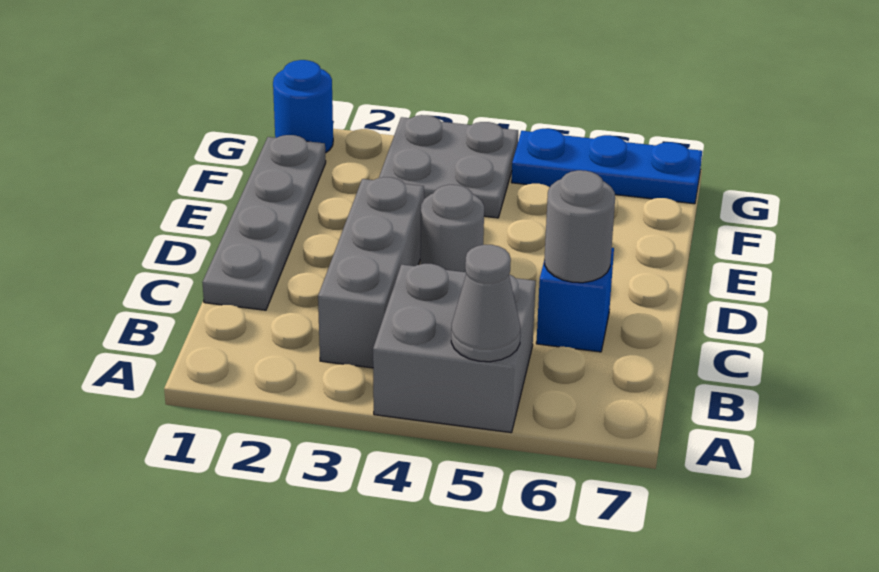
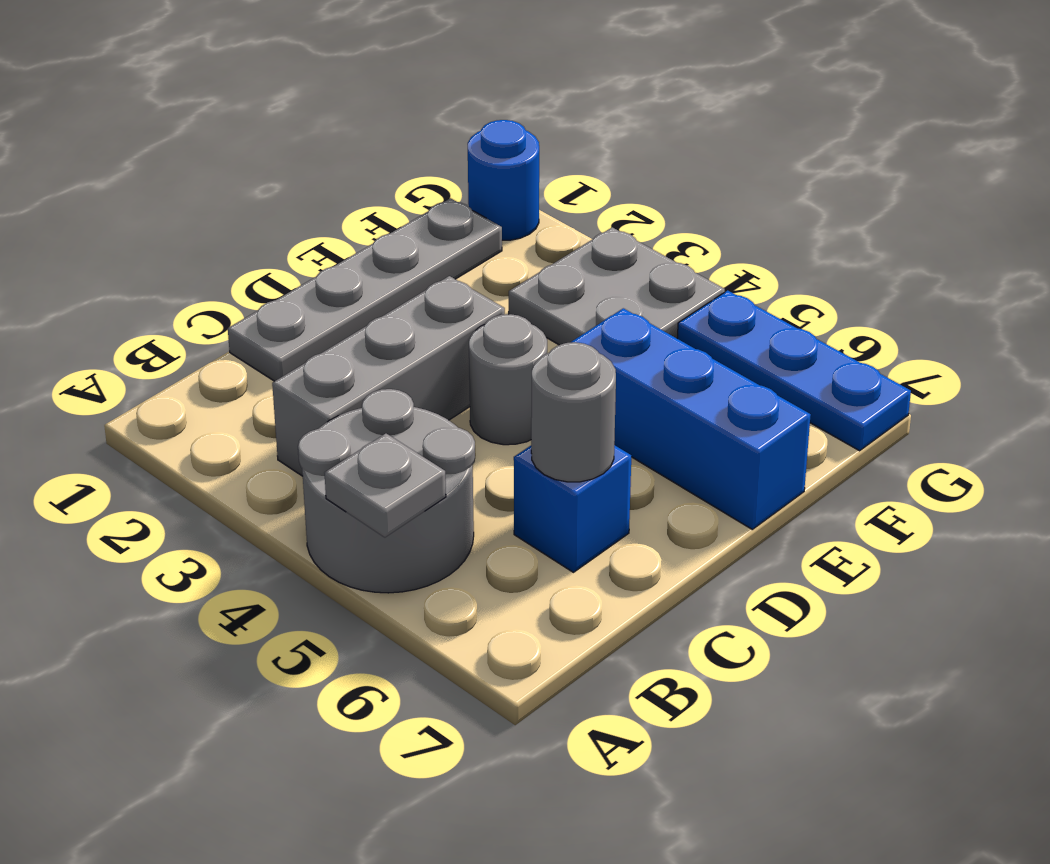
grey 2x2 brick [373,264,536,433] -> grey 2x2 round brick [298,389,475,593]
grey 1x1 cone [451,245,520,362] -> grey 1x1 plate [325,434,446,537]
none -> blue 1x3 brick [570,308,811,529]

